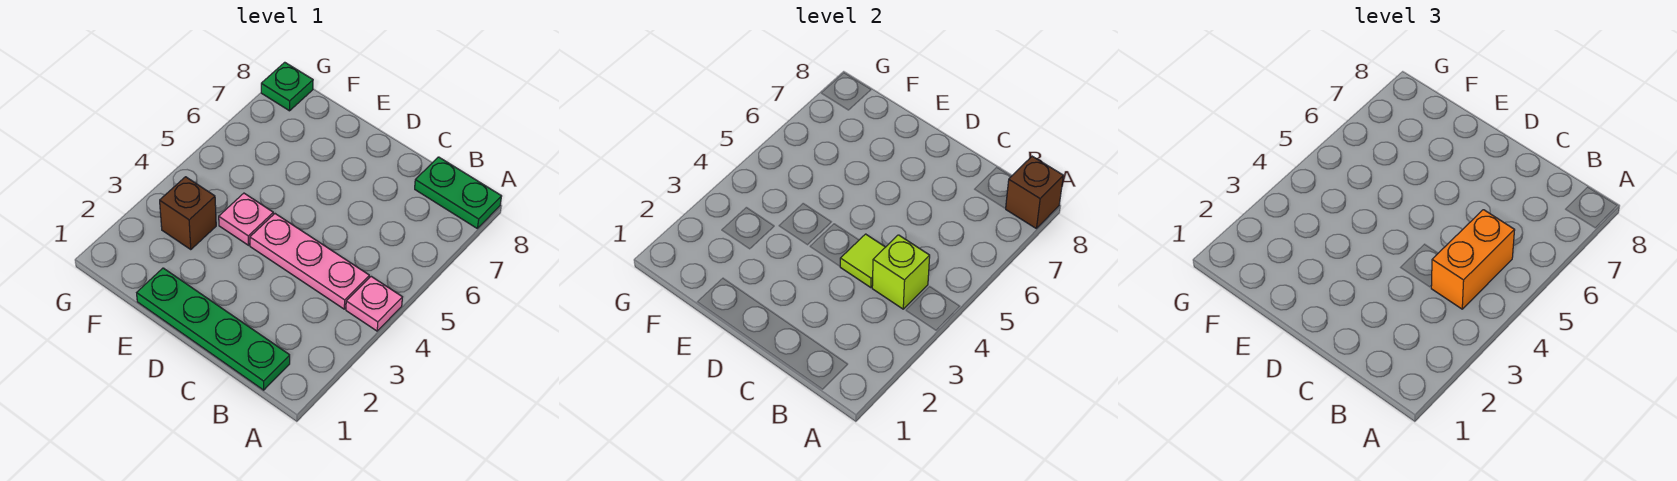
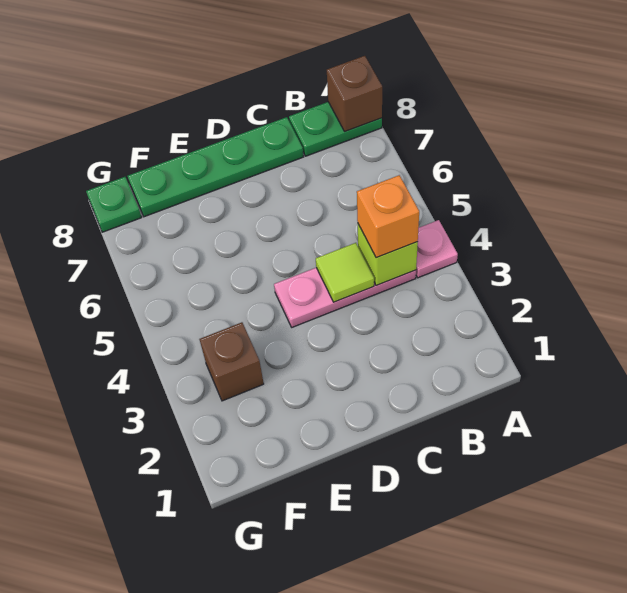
green 1x4 plate [137,268,290,390] -> green 1x4 plate moved to [128,117,303,217]
orange 1x2 brick [1431,210,1515,309] -> orange 1x1 brick [357,175,419,258]
pink 1x1 plate [219,193,273,245] -> none

